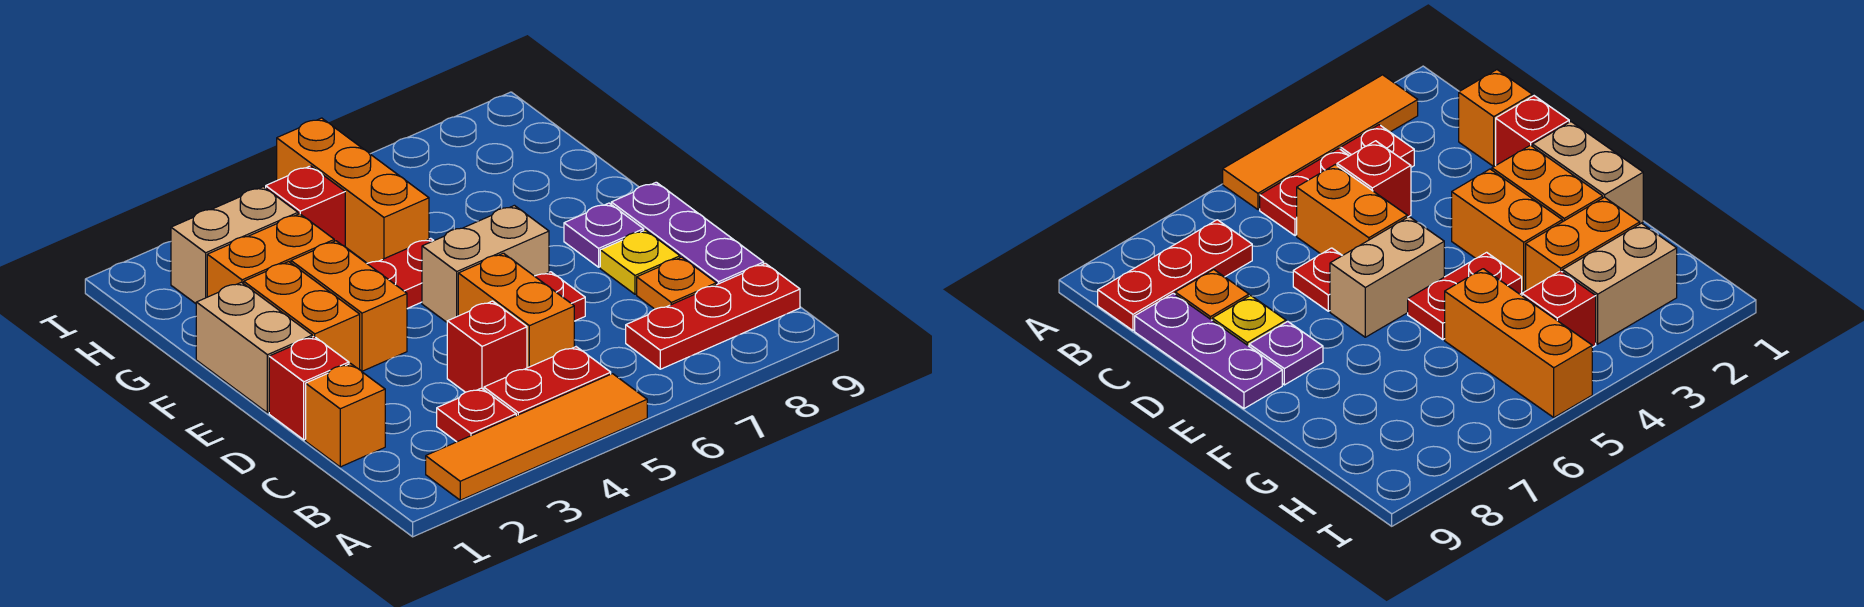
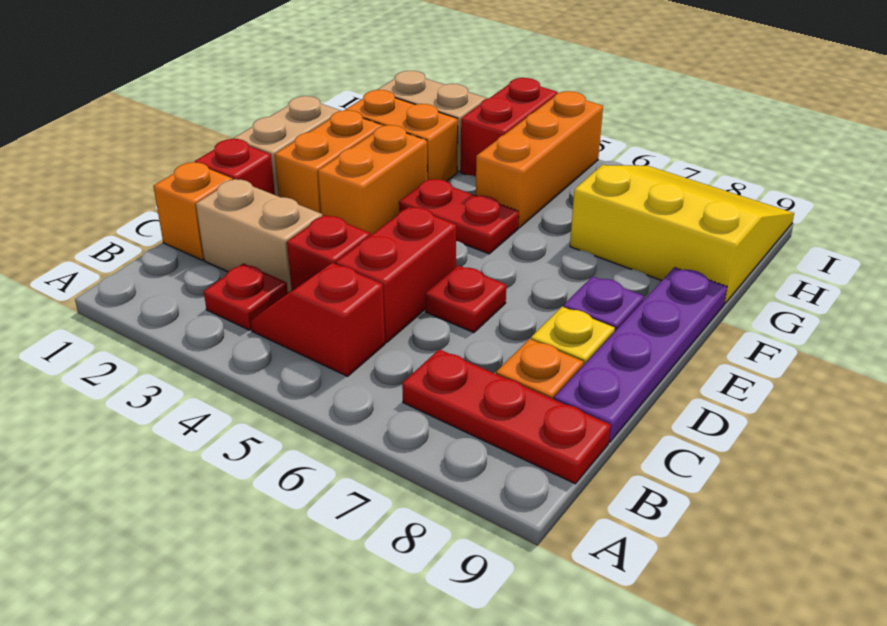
orange 1x4 tile [426,374,647,500] -> none
red 1x2 plate [484,347,611,416] -> red 1x2 slope [251,263,385,376]
orange 1x2 brick [458,253,574,368] -> red 1x2 brick [336,207,456,343]
purple 1x3 plate [611,182,764,285] -> purple 1x4 plate [554,267,727,442]
tan 1x2 brick [422,205,549,322] -> tan 1x2 brick moved to [196,179,322,292]
none -> yellow 3x3 slope [570,165,794,304]
red 1x1 brick [266,166,345,247] -> red 1x2 brick [461,78,558,176]

